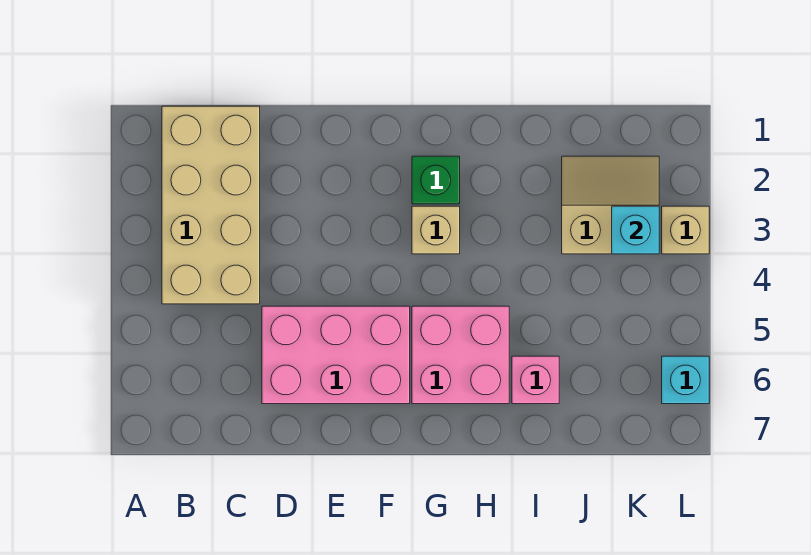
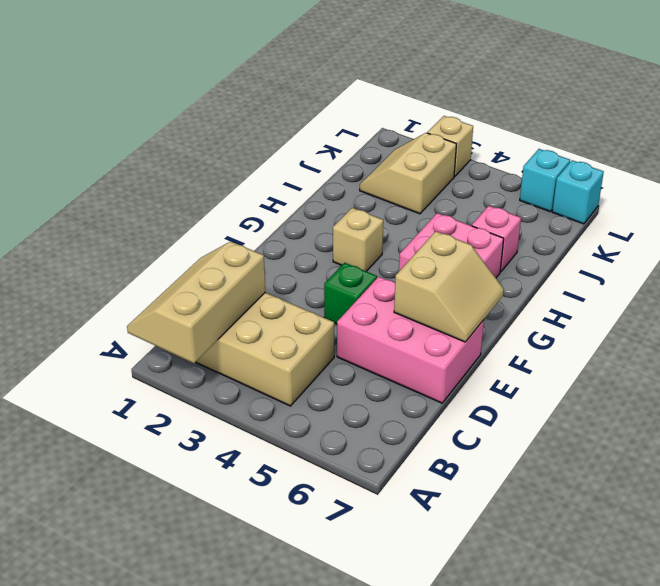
none -> tan 2x3 slope [127,241,265,363]
pink 2x3 brick [262,306,410,404] -> pink 2x3 brick turned to [337,277,484,403]
none -> tan 2x2 slope [394,231,504,342]
green 1x1 brick [412,156,460,204] -> green 1x1 brick moved to [324,263,377,324]
cyan 1x1 brick [612,206,659,254] -> cyan 1x1 brick moved to [552,160,604,224]

